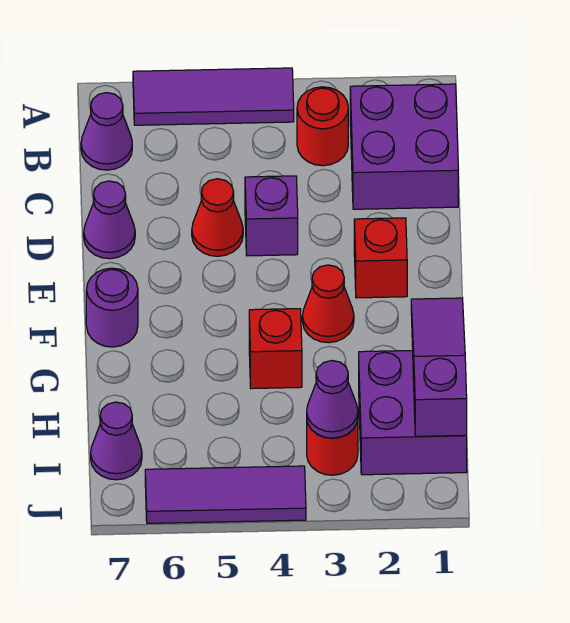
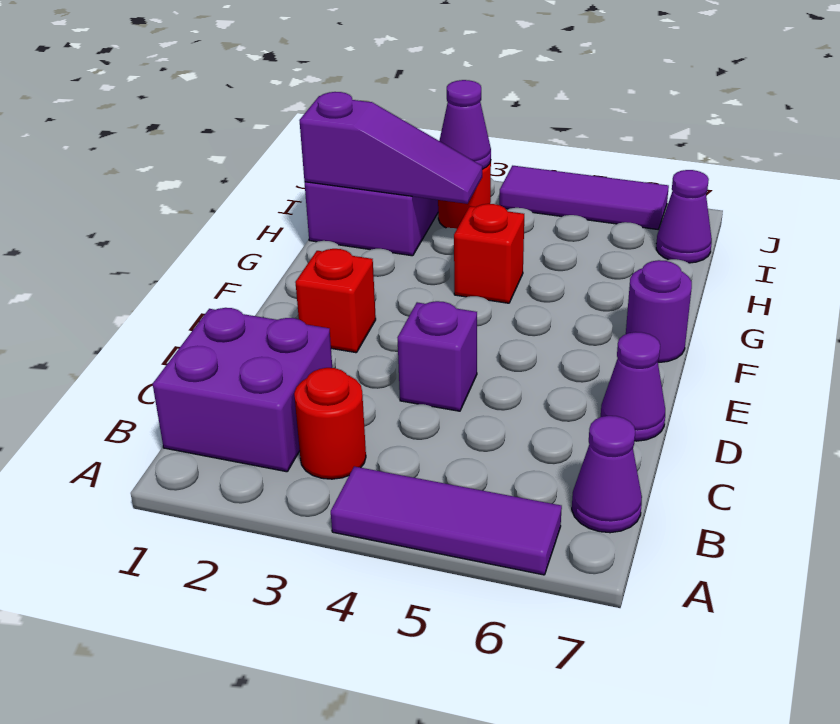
red 1x1 cone [192,179,243,256] -> none
red 1x1 cone [302,265,354,343] -> none
purple 1x3 slope [411,298,467,436] -> purple 1x3 slope turned to [299,92,482,204]

